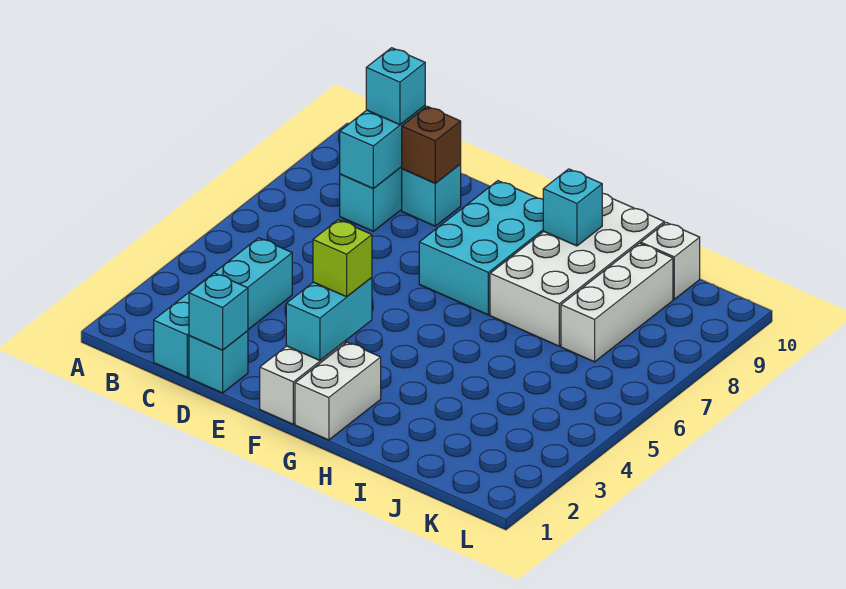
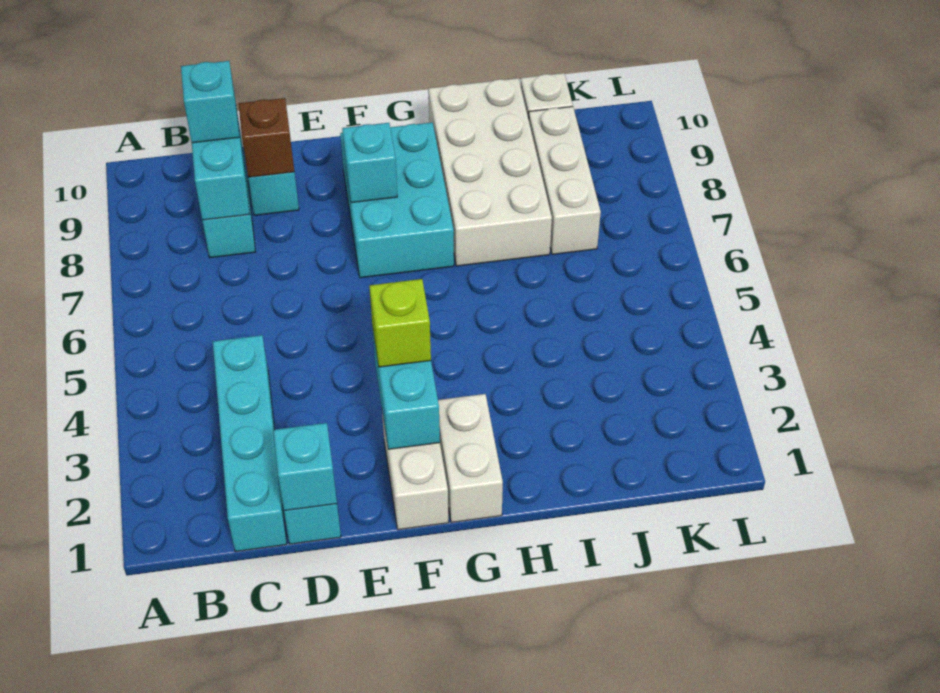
cyan 1x1 brick [543,169,602,246] -> cyan 1x1 brick moved to [342,123,397,203]

